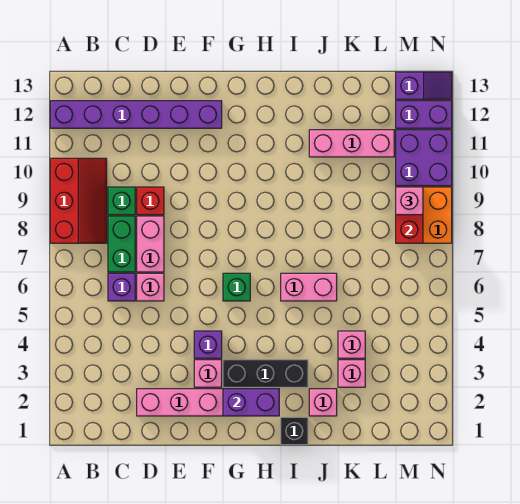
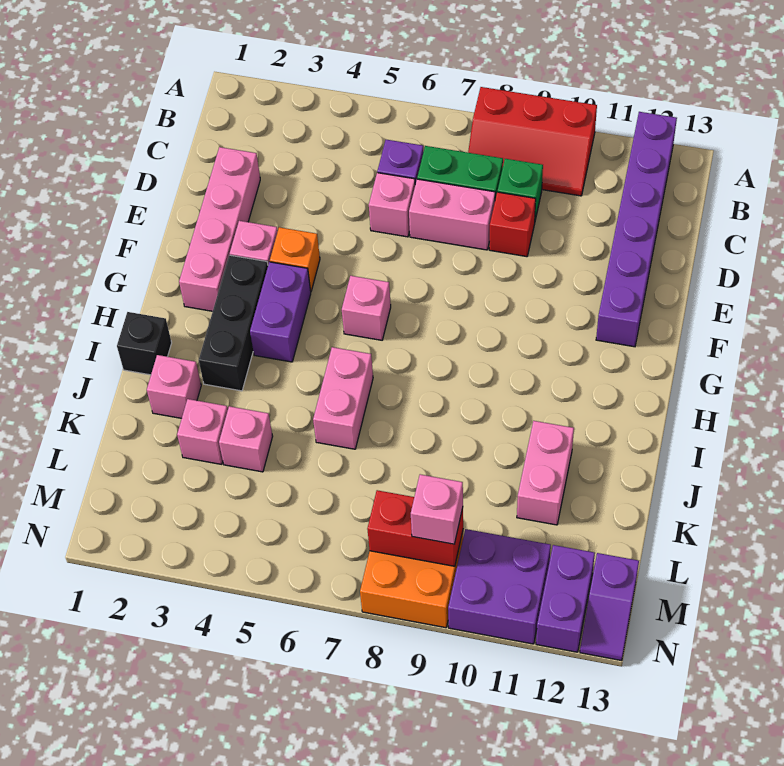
purple 1x1 brick [194,331,222,358] -> orange 1x1 brick [270,227,320,291]
purple 1x2 brick [223,389,279,416] -> purple 1x2 brick moved to [250,262,311,362]
green 1x1 brick [223,273,250,301] -> pink 1x1 brick [342,276,391,340]
pink 1x3 brick [309,130,394,157] -> pink 1x2 brick [517,421,574,525]

